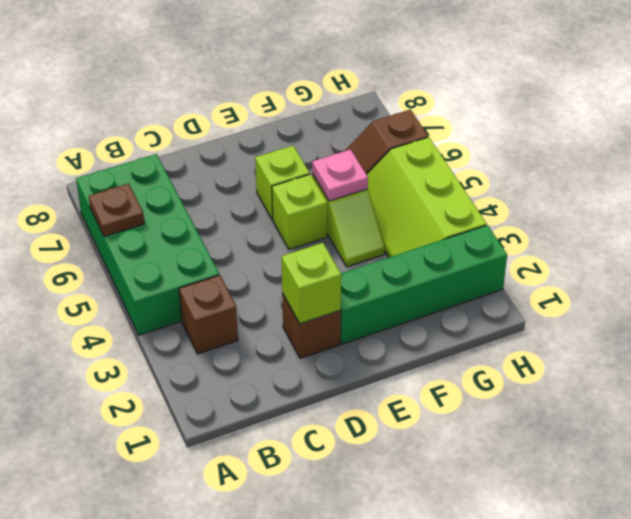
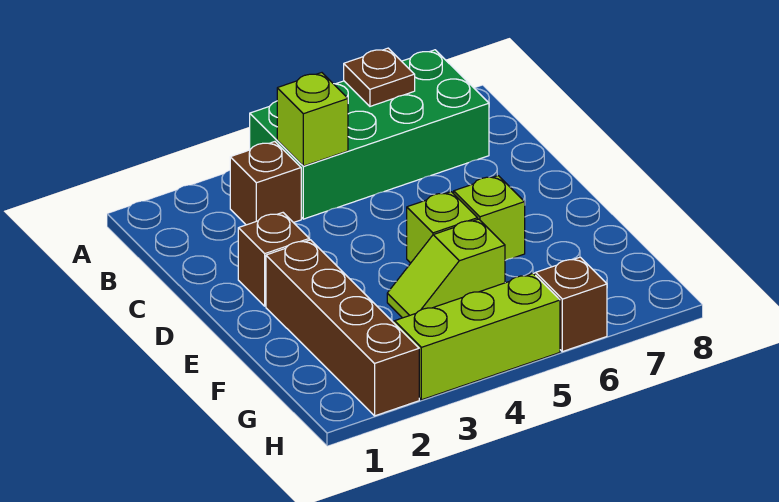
lime 1x1 brick [282,243,341,324] -> lime 1x1 brick moved to [277,73,348,166]
green 1x4 brick [340,225,507,344] -> brown 1x4 brick [266,240,419,416]
pink 1x1 plate [312,150,368,201] -> none

